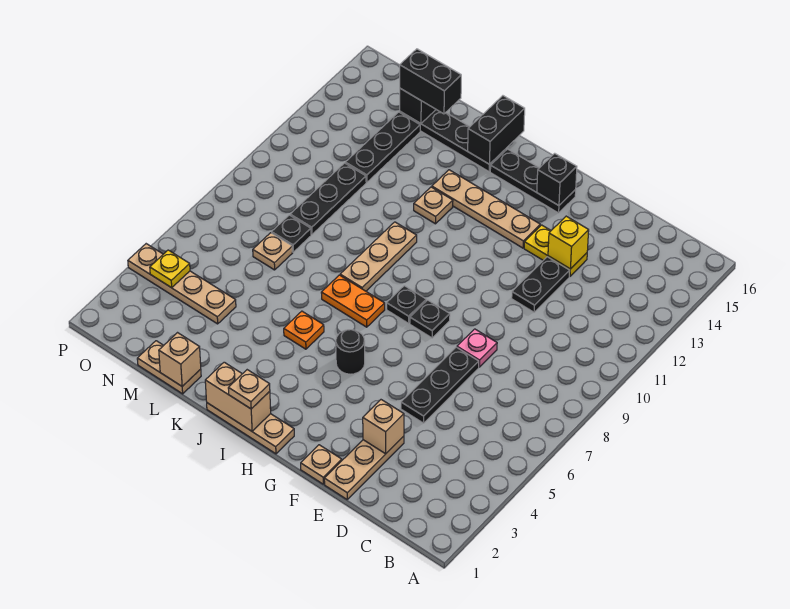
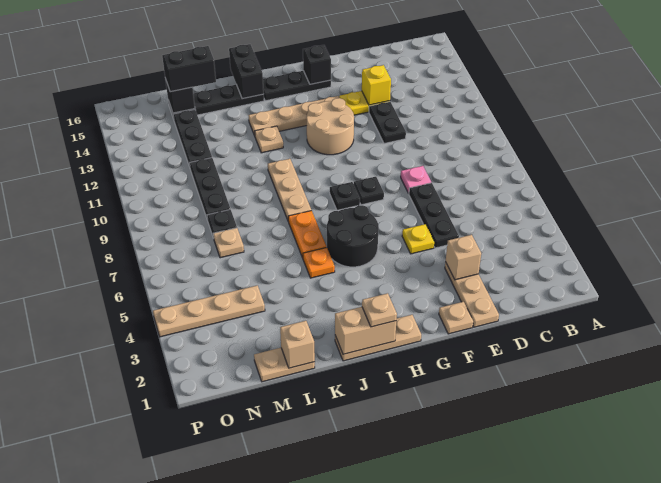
none -> tan 2x2 round brick [306,98,354,155]
black 1x1 round brick [336,330,365,374] -> black 2x2 round brick [327,205,379,267]
orange 1x2 plate [321,275,385,327] -> orange 1x2 plate turned to [288,211,327,258]
yellow 1x1 plate [150,250,190,288] -> yellow 1x1 plate moved to [402,224,434,254]

